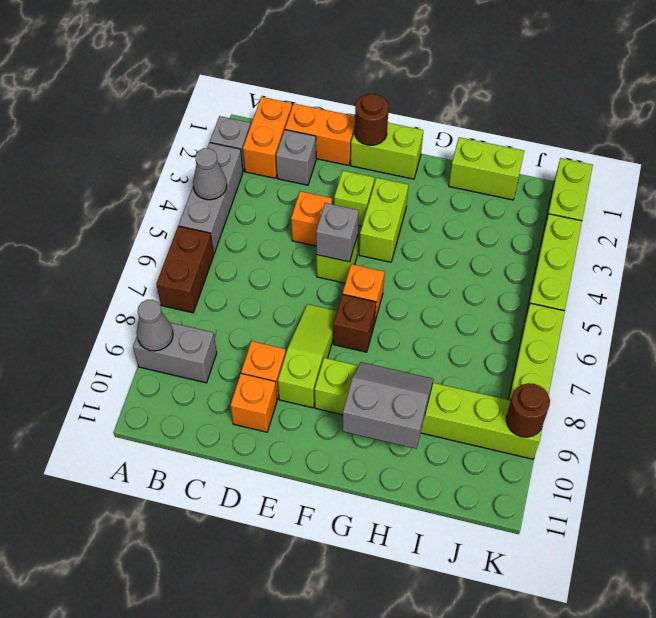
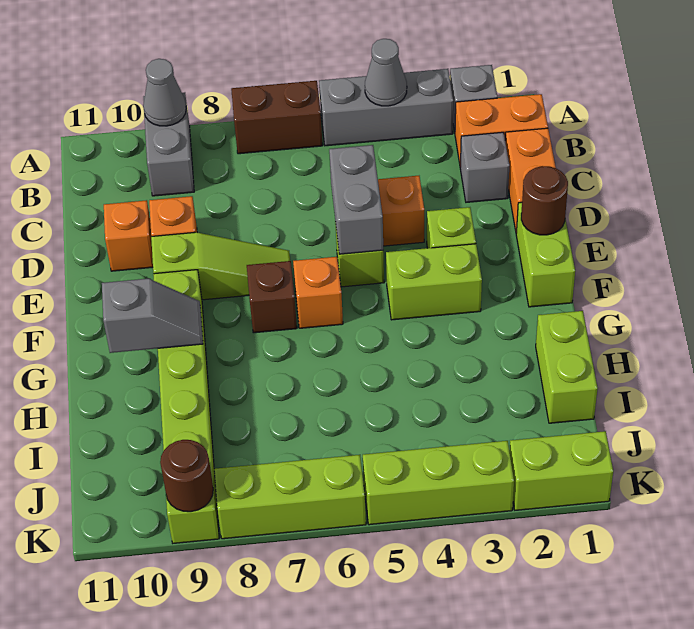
grey 1x1 brick [316,203,359,262] -> grey 1x2 brick [329,145,383,254]
grey 2x2 slope [342,362,433,449] -> grey 1x2 slope [102,279,203,353]

